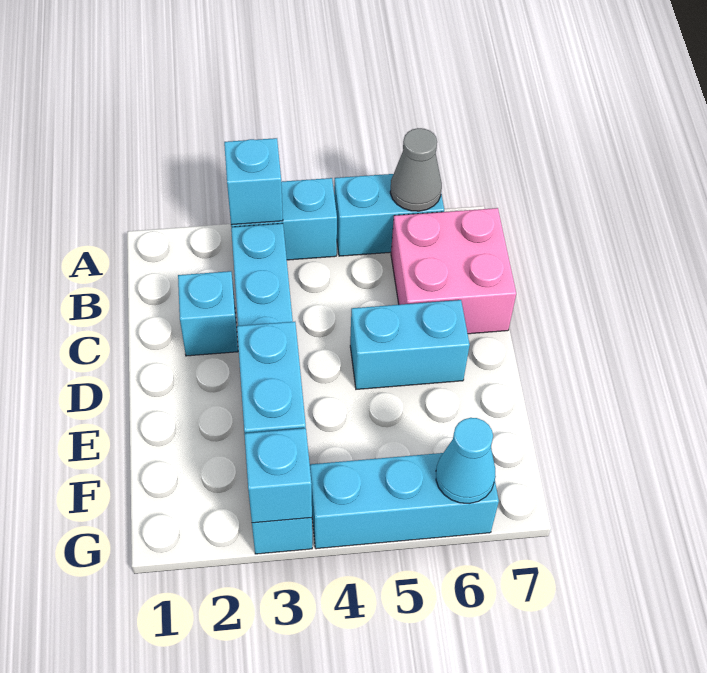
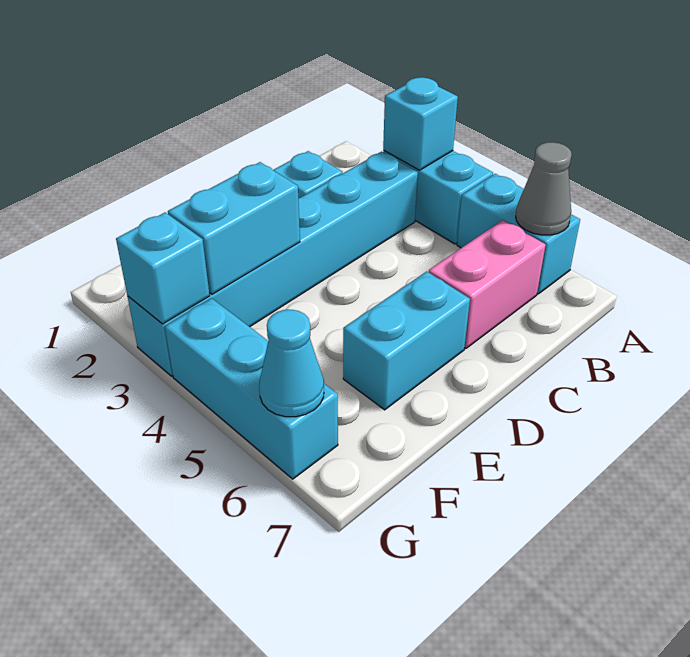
pink 2x2 brick [391,208,516,334] -> pink 1x2 brick [429,220,546,348]
cyan 1x2 brick [350,300,470,389] -> cyan 1x2 brick turned to [343,271,470,410]

